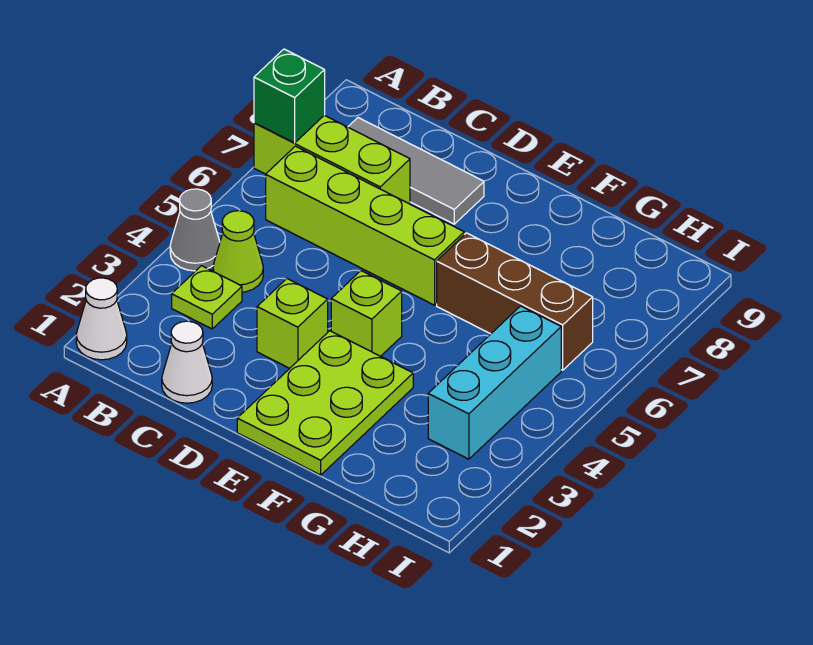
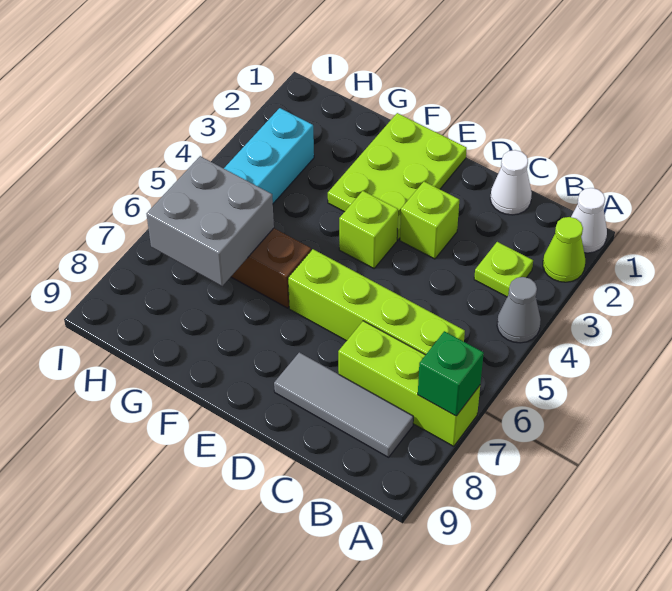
lime 1x1 cone [213,211,263,292] -> lime 1x1 cone moved to [543,217,585,282]
none -> grey 2x2 brick [147,156,274,286]

